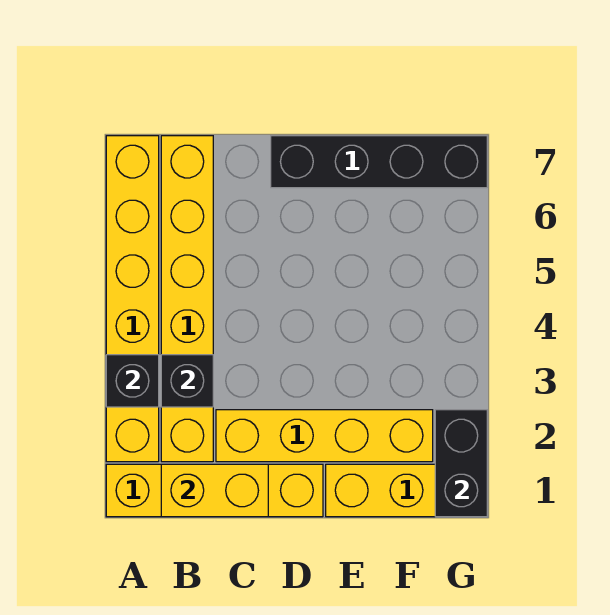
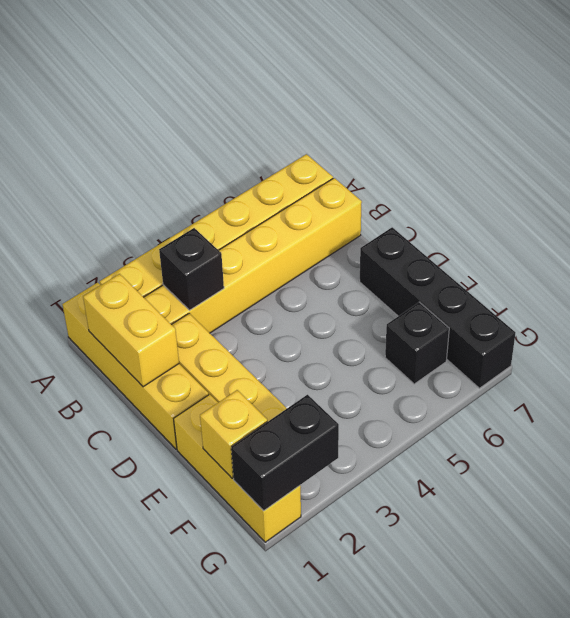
black 1x1 brick [106,355,159,407] -> black 1x1 brick moved to [385,302,449,384]
none -> yellow 1x1 brick [200,390,267,478]

